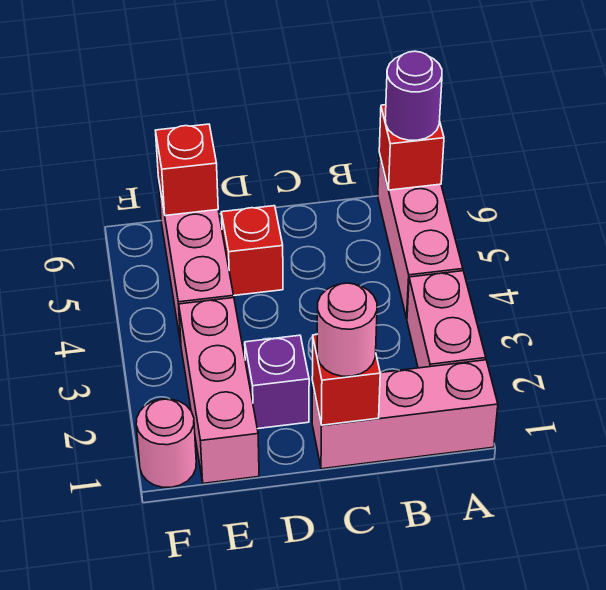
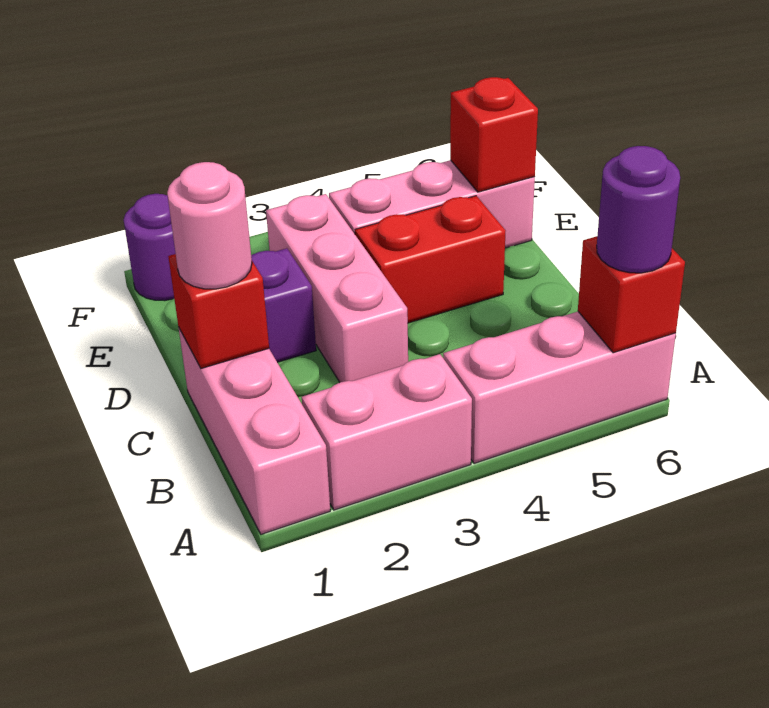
red 1x1 brick [221,206,283,295] -> red 1x2 brick [355,196,506,323]
pink 1x3 brick [179,298,259,483] -> pink 1x3 brick turned to [266,194,408,382]
pink 1x1 round brick [136,399,196,487] -> purple 1x1 round brick [124,194,176,301]

